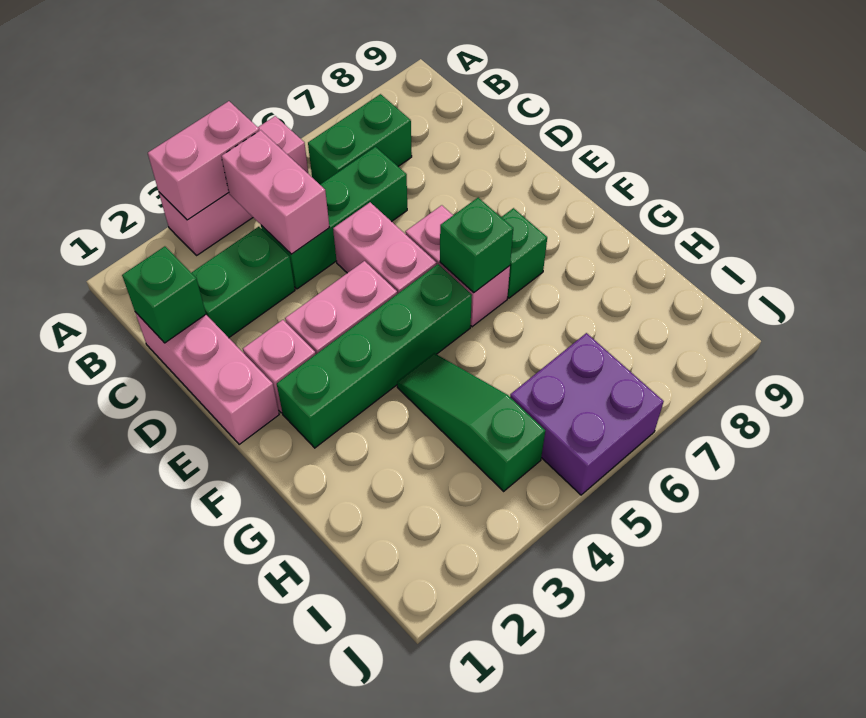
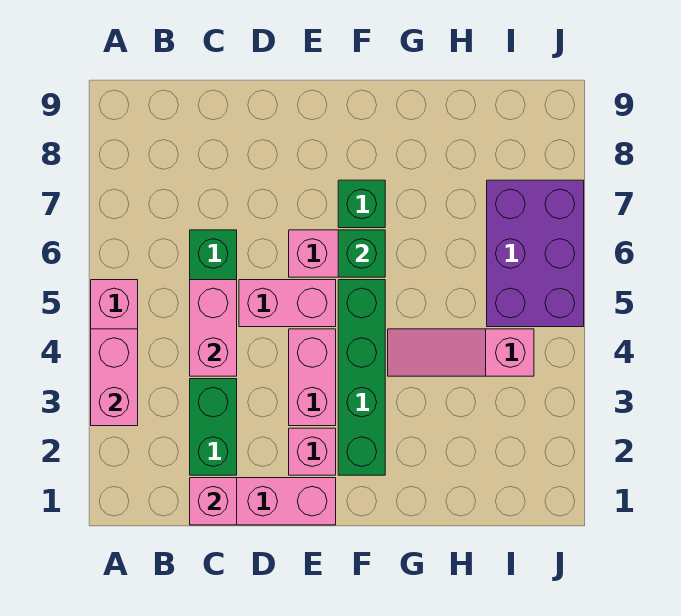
pink 1x2 brick [221,130,330,254] -> pink 1x2 brick turned to [190,280,237,376]
green 1x2 brick [308,94,412,184] -> none
green 1x1 brick [122,246,206,343] -> pink 1x1 brick [190,478,237,525]
green 1x3 slope [397,353,545,491] -> pink 1x3 slope [388,329,534,376]
purple 2x2 brick [510,333,664,495] -> purple 2x3 brick [487,180,584,327]

